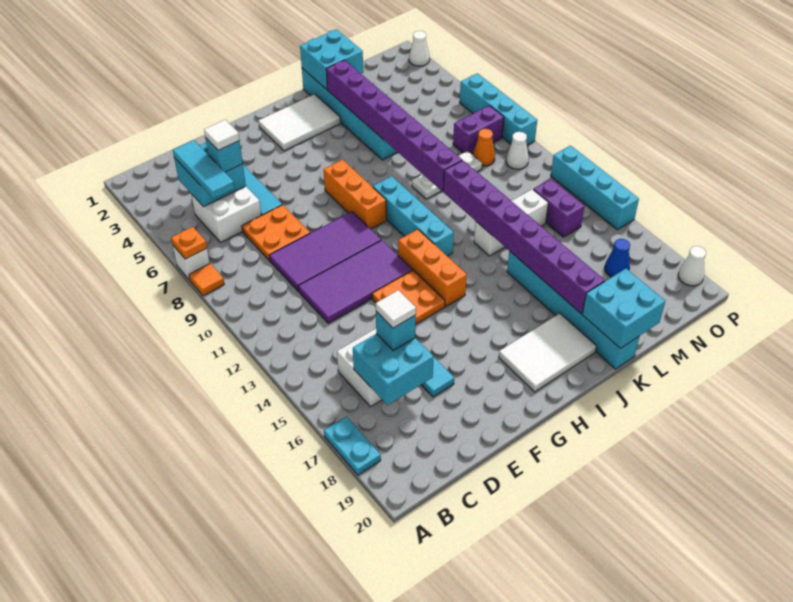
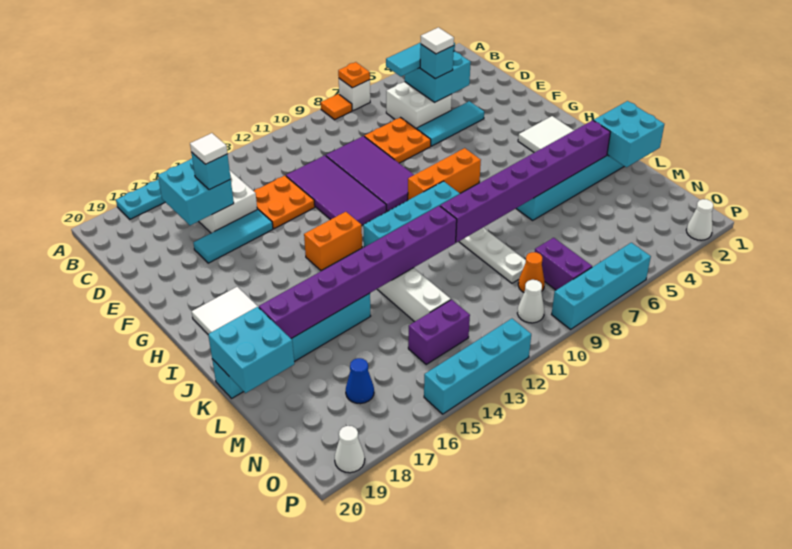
orange 2x2 plate [372,270,445,324] -> orange 2x2 plate moved to [254,176,315,229]
orange 1x3 brick [398,229,467,307] -> orange 1x2 brick [304,212,362,271]

